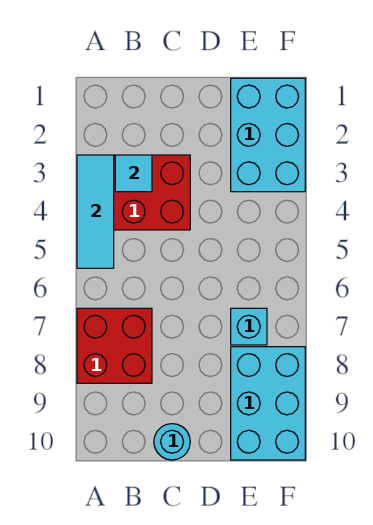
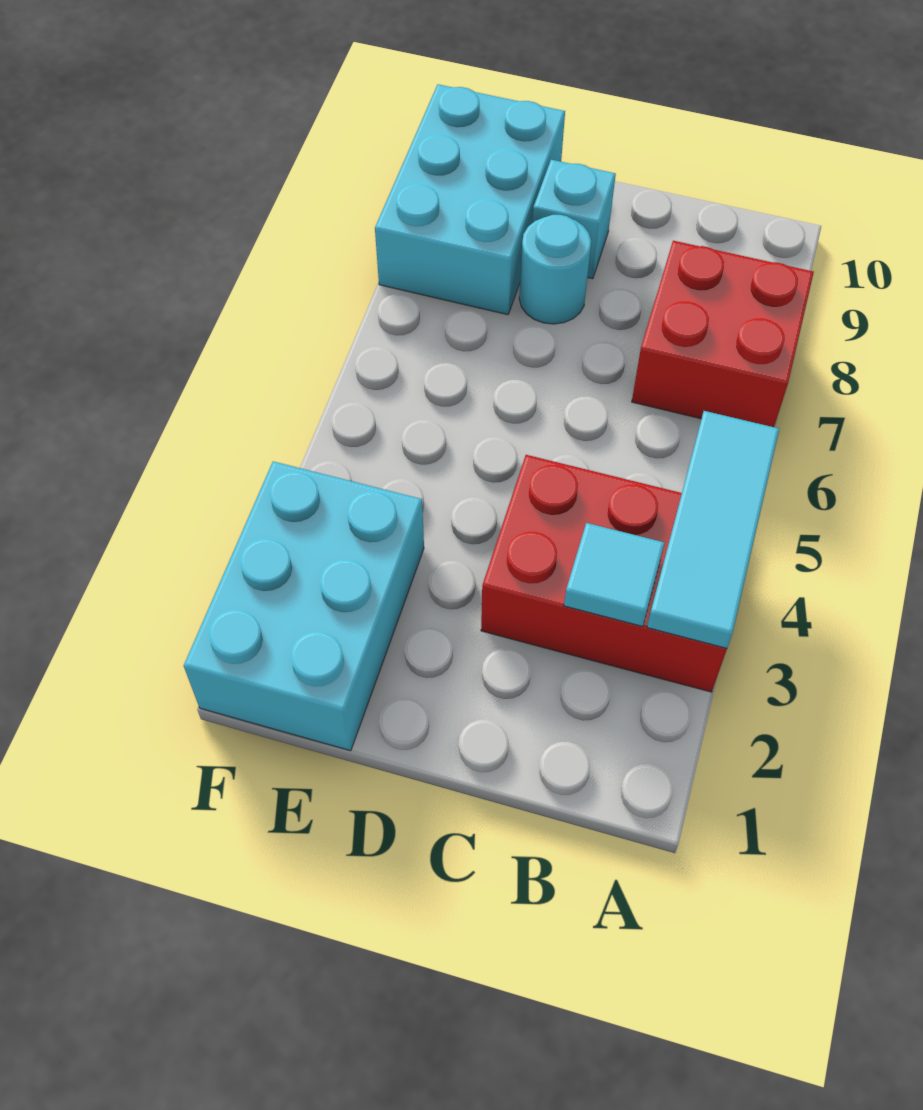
cyan 1x1 round brick [154,424,190,460] -> cyan 1x1 round brick moved to [519,215,591,324]
cyan 1x1 brick [231,308,267,345] -> cyan 1x1 brick moved to [532,160,616,279]

